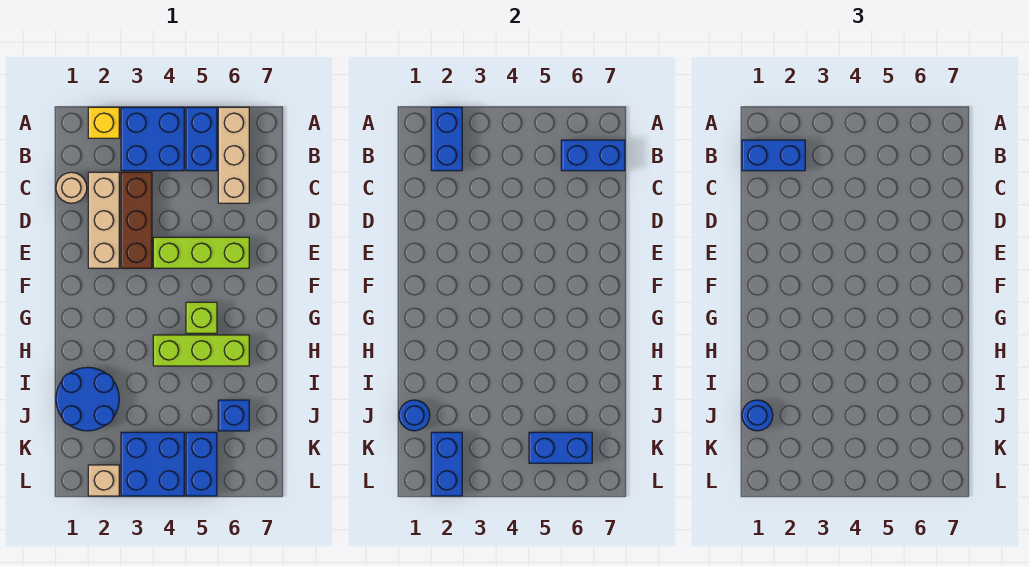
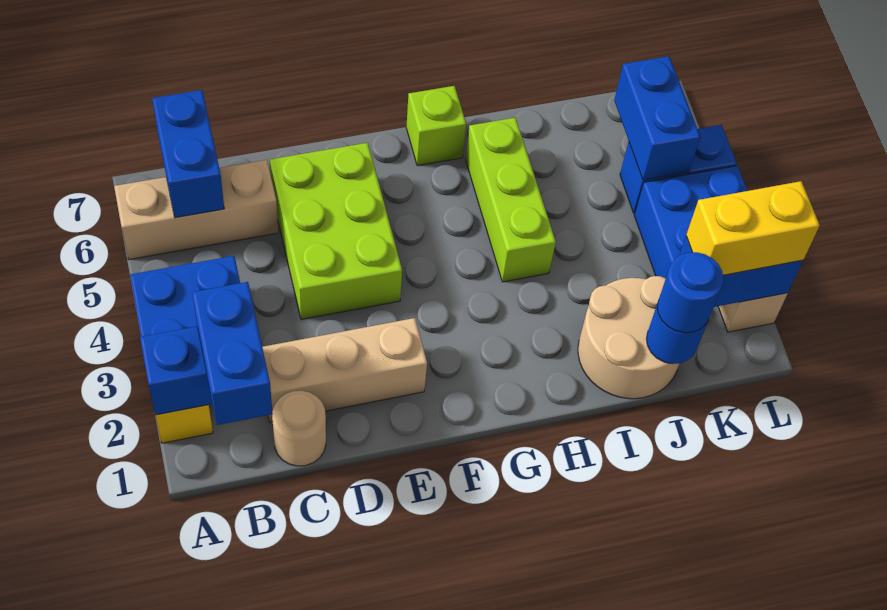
blue 1x2 brick [186,107,217,171] -> none
brown 1x3 brick [121,172,152,268] -> none
lime 1x3 brick [153,237,249,268] -> lime 2x3 brick [270,143,402,320]
lime 1x1 brick [186,302,217,333] -> lime 1x1 brick moved to [406,86,466,166]
blue 2x2 round brick [56,367,119,431] -> tan 2x2 round brick [578,276,679,399]
blue 1x1 brick [218,400,249,431] -> none
none -> yellow 1x2 brick [686,181,820,275]

